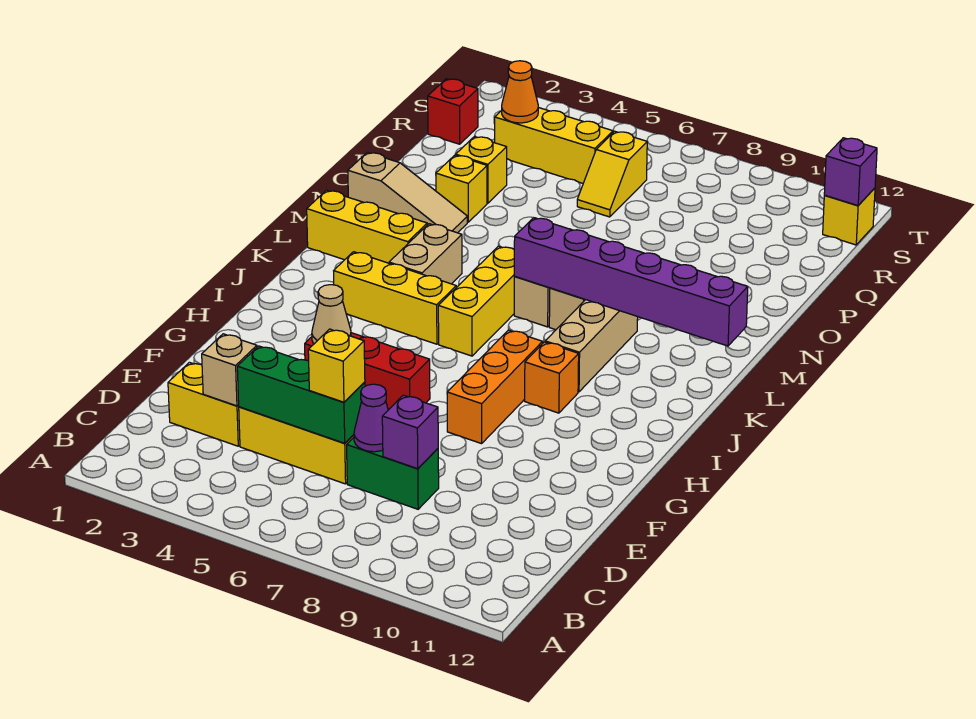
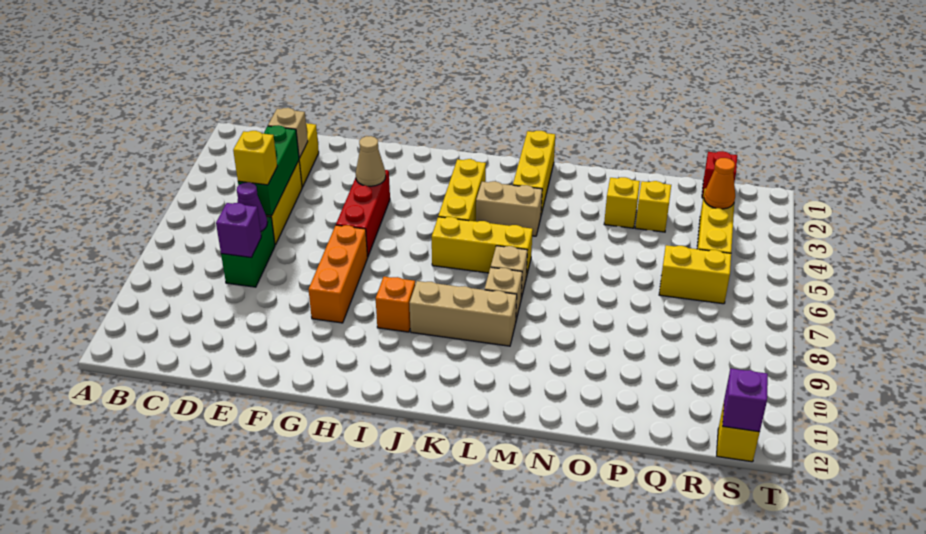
orange 1x3 brick [447,330,543,444] -> orange 1x3 brick turned to [308,225,368,323]
purple 1x6 brick [514,218,748,346] -> none
tan 1x3 slope [348,152,467,233] -> none
yellow 1x2 slope [577,131,647,217] -> yellow 1x2 brick [659,245,731,304]

